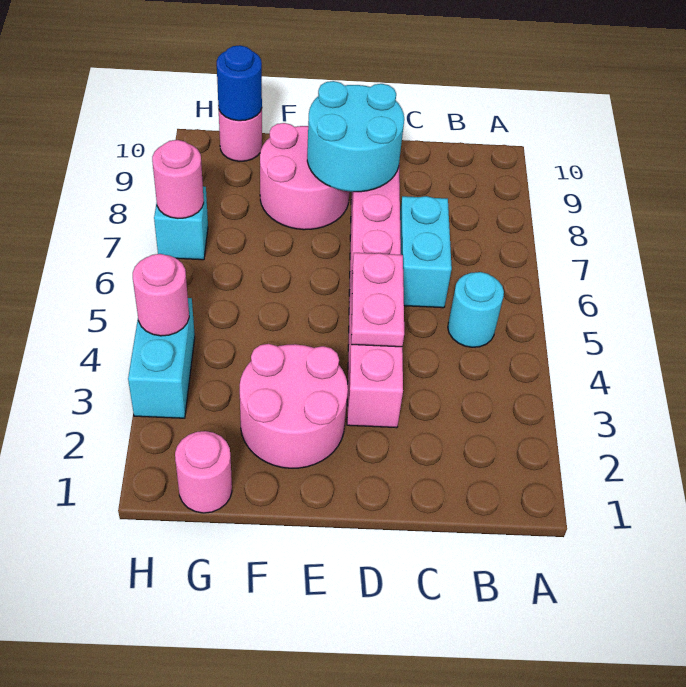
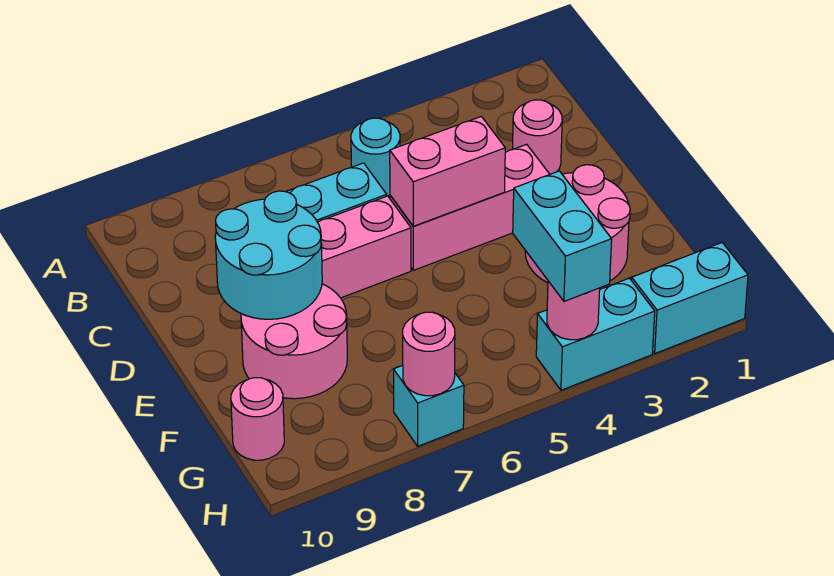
pink 1x2 plate [351,253,404,347] -> pink 1x2 brick [390,117,505,226]
pink 1x1 round brick [175,431,232,513] -> pink 1x1 round brick moved to [513,100,562,174]
none -> cyan 1x2 brick [513,171,612,301]
blue 1x1 round brick [217,45,262,121] -> none
none -> cyan 1x2 brick [632,243,748,353]

